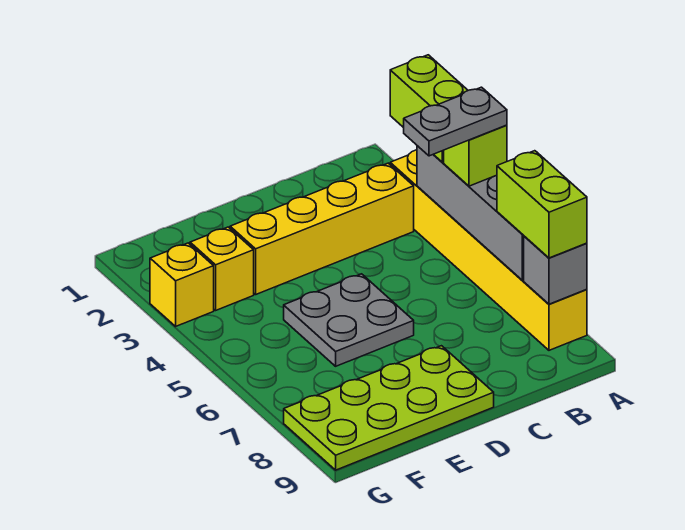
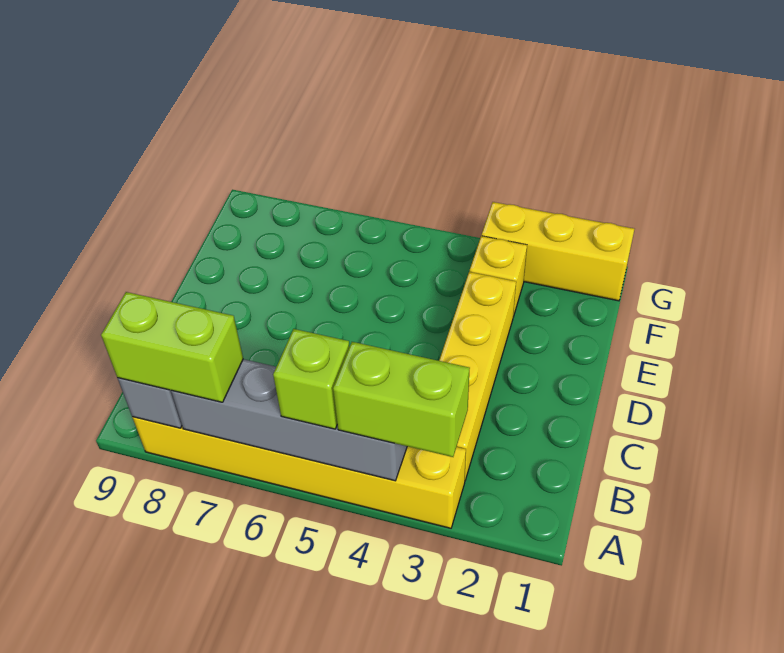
grey 1x2 plate [404,87,507,156] -> none
grey 2x2 plate [284,274,414,366] -> none
lime 2x4 plate [284,346,494,470] -> none
yellow 1x1 brick [150,243,214,326] -> yellow 1x3 brick [482,202,634,301]

